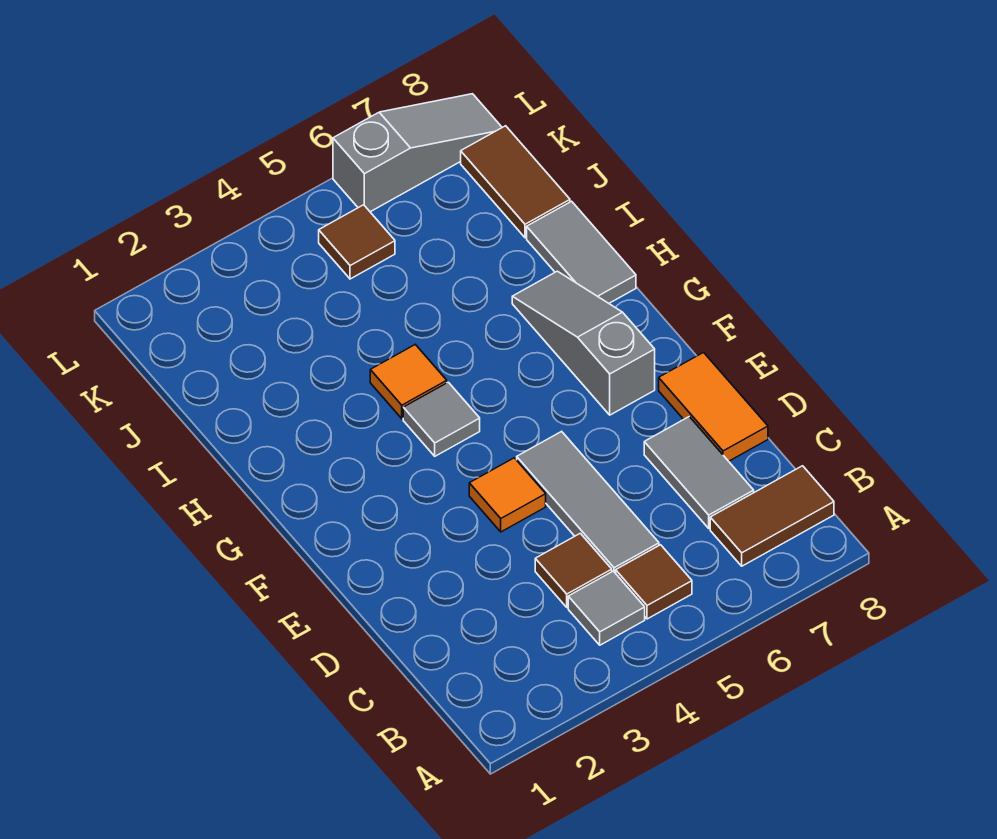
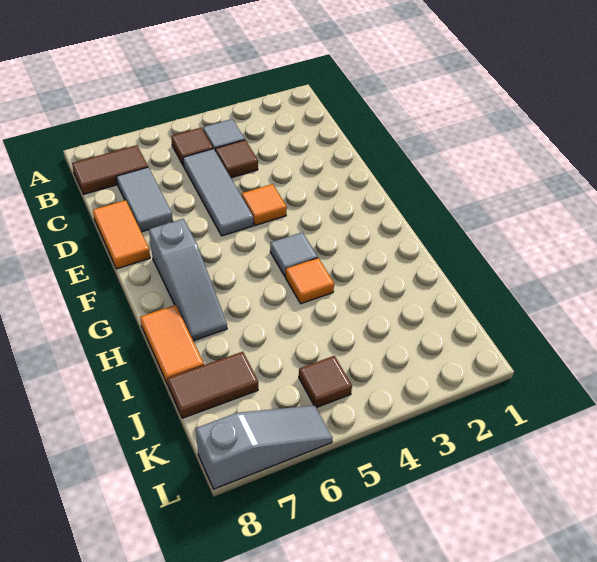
grey 1x2 tile [527,201,636,303] -> orange 1x2 tile [140,305,204,385]
brown 1x2 tile [461,126,570,238] -> brown 1x2 tile turned to [167,352,258,418]
grey 1x3 slope [333,94,502,212] -> grey 1x3 slope turned to [196,405,332,489]

